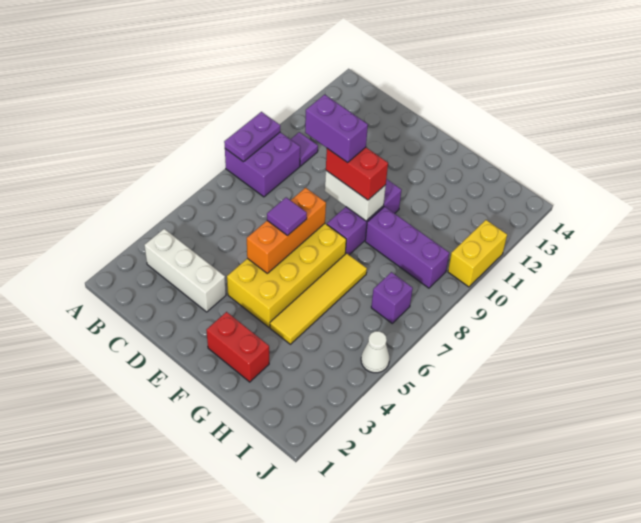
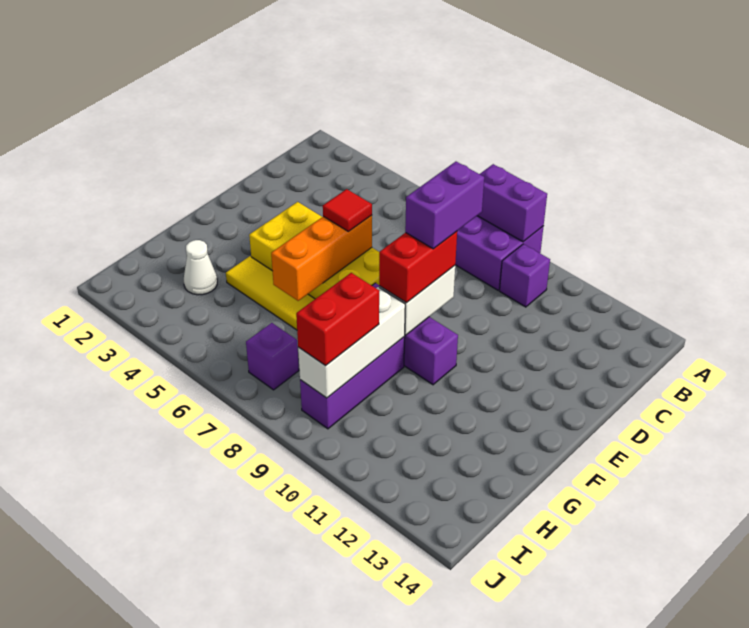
purple 1x2 plate [224,112,280,162] -> purple 1x2 brick [477,164,547,242]
white 1x3 brick [144,229,226,312] -> white 1x3 brick moved to [298,287,405,398]
purple 1x1 tile [291,132,318,166] -> purple 1x1 brick [500,244,550,307]
orange 1x3 brick [247,188,326,273] -> orange 1x3 brick turned to [271,215,372,301]
purple 1x1 tile [267,197,307,235] -> red 1x1 tile [323,189,372,232]
red 1x2 brick [207,312,269,382] -> red 1x2 brick moved to [296,273,379,366]
white 1x1 cone [361,331,389,373] -> white 1x1 cone moved to [184,240,217,295]
yellow 1x2 brick [448,220,507,287] -> none

